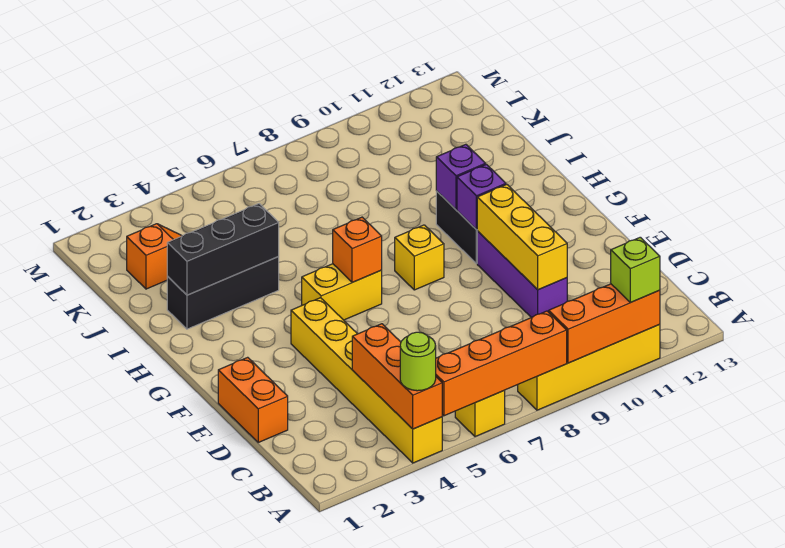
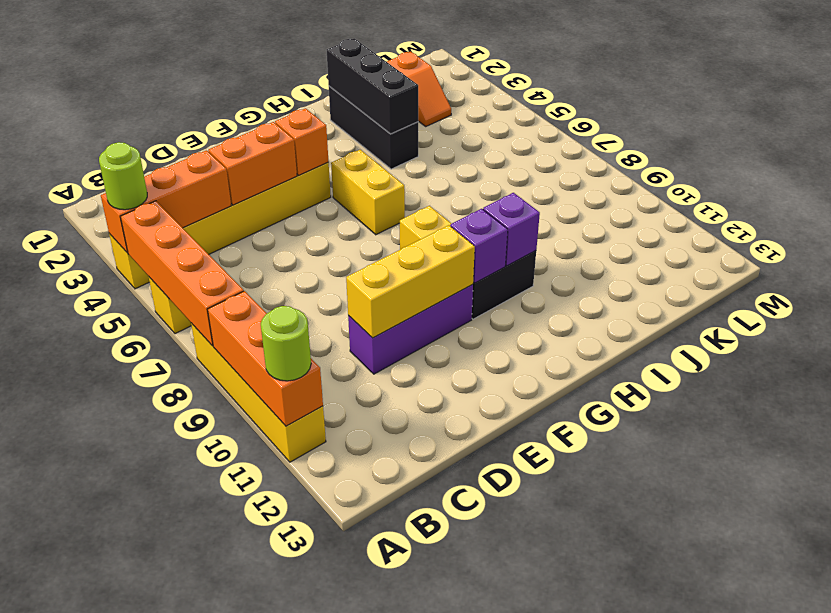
lime 1x1 brick [611,237,660,303] -> lime 1x1 round brick [261,306,311,381]
orange 1x2 brick [218,357,288,442] -> orange 1x2 brick moved to [208,122,297,205]
orange 1x1 brick [333,217,382,282] -> orange 1x1 brick moved to [275,108,329,175]

